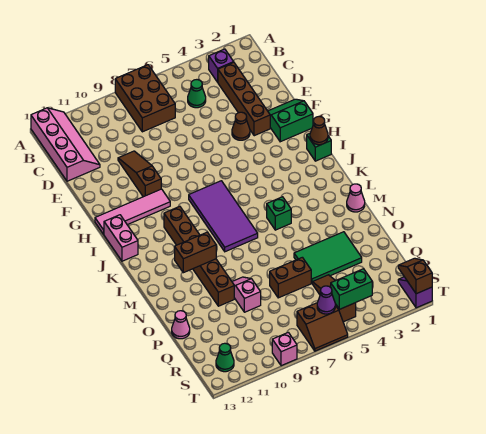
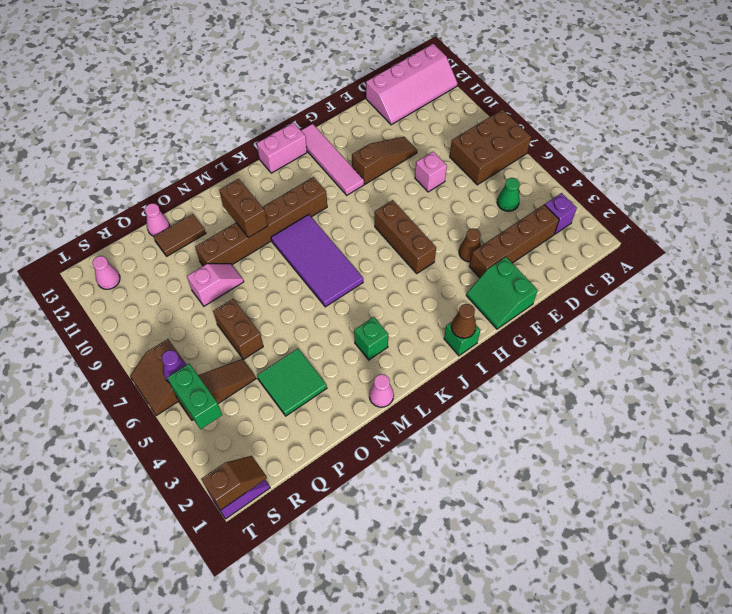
green 2x2 slope [268,99,313,142] -> green 2x2 slope turned to [466,257,538,329]
none -> brown 1x3 brick [375,200,436,273]
purple 2x4 tile [189,181,258,252] -> purple 2x4 tile turned to [271,214,363,307]
green 1x1 brick [267,197,291,230] -> green 1x1 brick moved to [354,317,388,360]
green 2x3 tile [294,232,362,283] -> green 2x2 tile [257,348,327,416]
none -> brown 1x2 tile [154,214,206,256]
green 1x1 cone [216,343,234,372] -> pink 1x1 cone [92,256,120,289]
pink 1x1 brick [272,332,297,366] -> pink 1x1 brick moved to [415,152,447,192]

